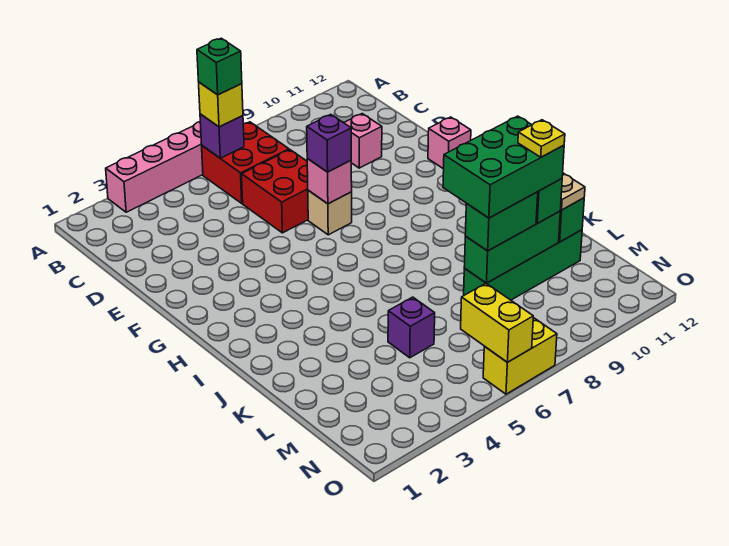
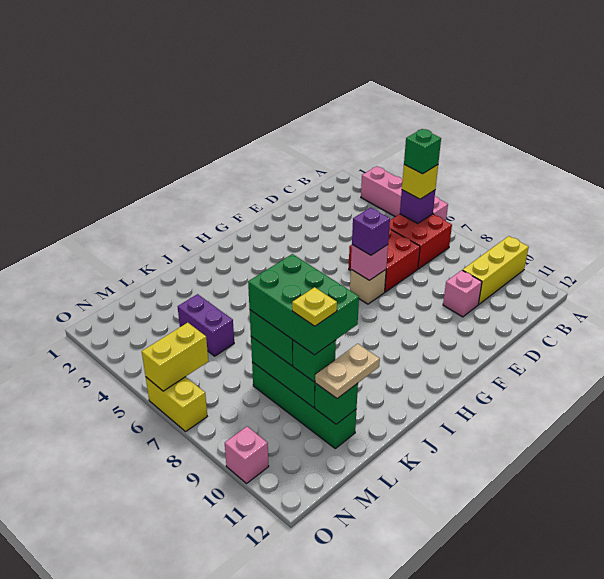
none -> yellow 1x3 brick [463,236,529,304]
pink 1x1 brick [428,117,471,169] -> pink 1x1 brick moved to [225,426,269,483]
purple 1x1 brick [388,297,435,358] -> purple 1x2 brick [178,294,234,356]

